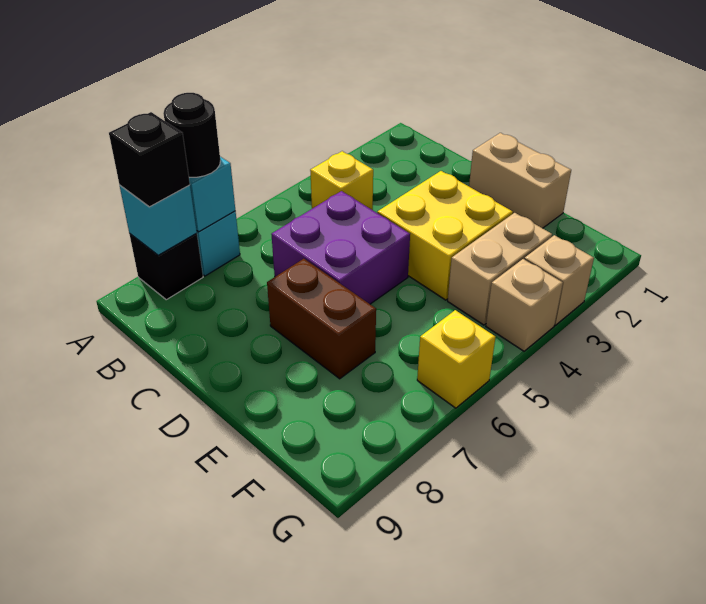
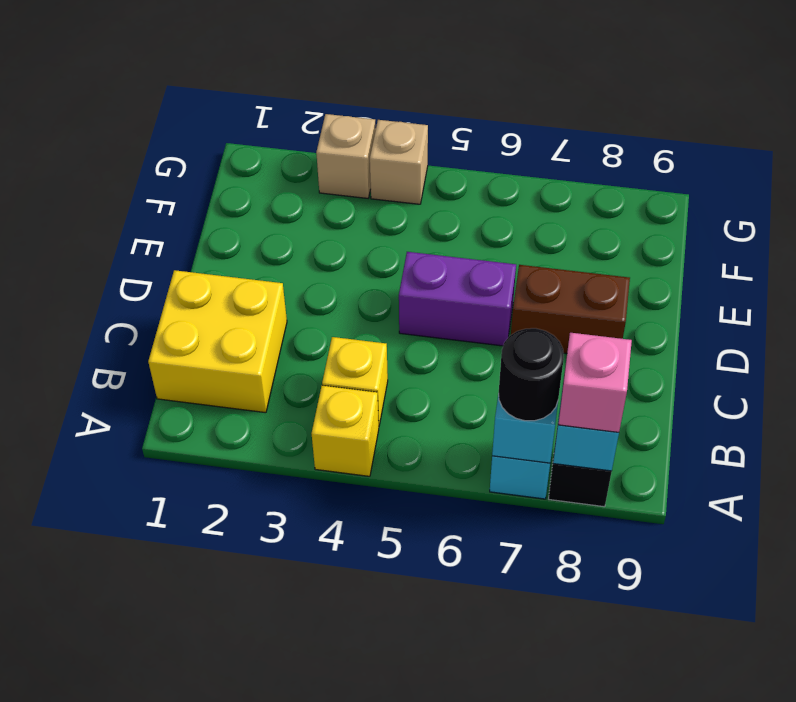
black 1x1 brick [109,112,190,207] -> pink 1x1 brick [558,333,632,432]
purple 2x2 brick [271,191,410,304] -> purple 1x2 brick [399,252,516,346]
tan 1x2 brick [469,133,571,228] -> none
yellow 2x2 brick [377,171,513,300] -> yellow 2x2 brick moved to [148,270,287,413]
brown 1x2 brick [267,259,376,379] -> brown 1x2 brick turned to [511,265,630,354]
tan 1x2 brick [448,213,552,325] -> none
yellow 1x1 brick [417,310,495,408] -> yellow 1x1 brick moved to [312,385,379,476]

